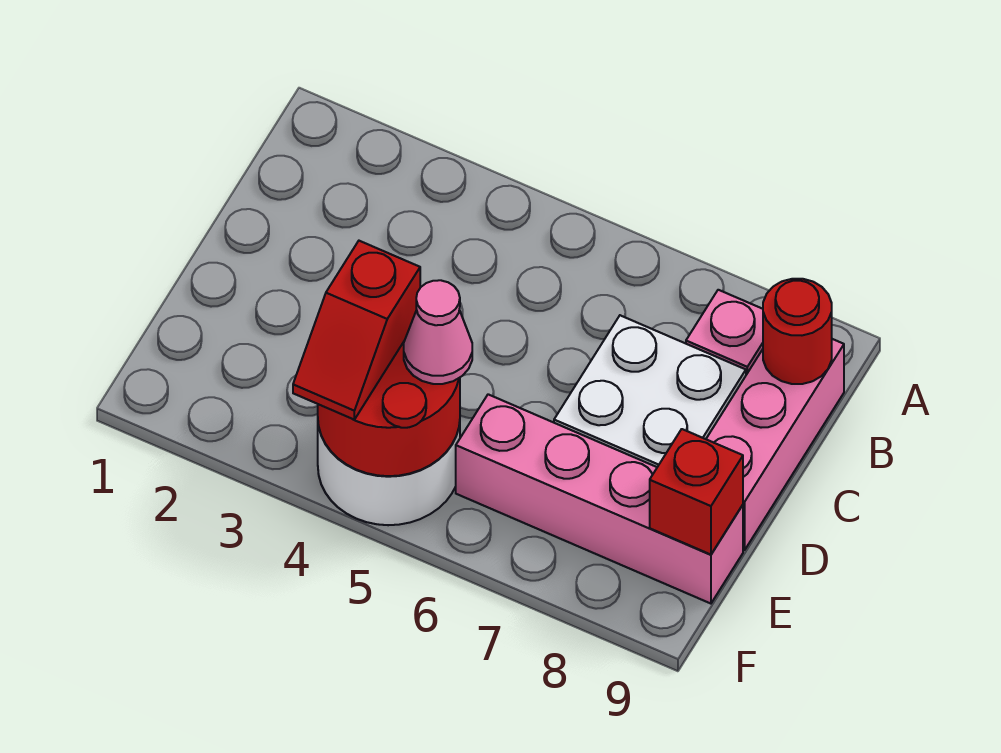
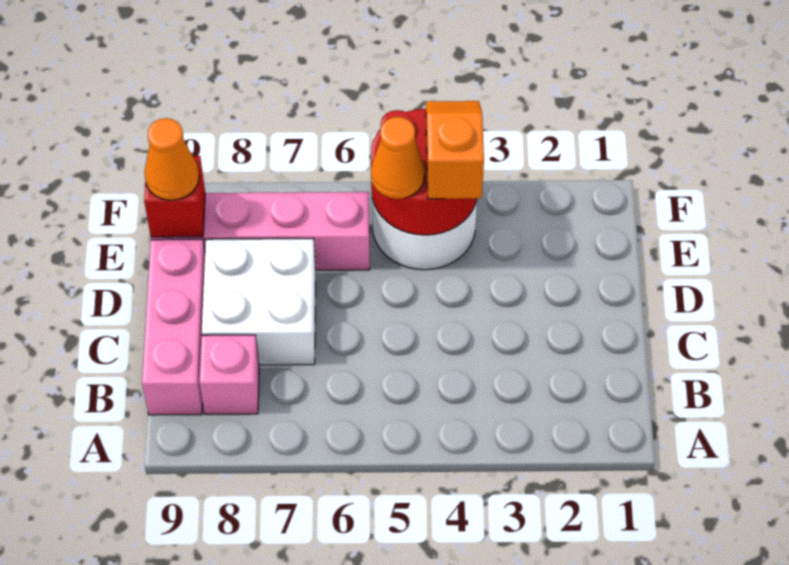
red 1x1 round brick [763,279,832,384] -> none
red 1x2 slope [293,241,420,420] -> orange 1x2 slope [426,101,484,199]
pink 1x1 cone [404,280,472,384] -> orange 1x1 cone [371,117,425,199]
none -> orange 1x1 cone [144,118,199,200]

